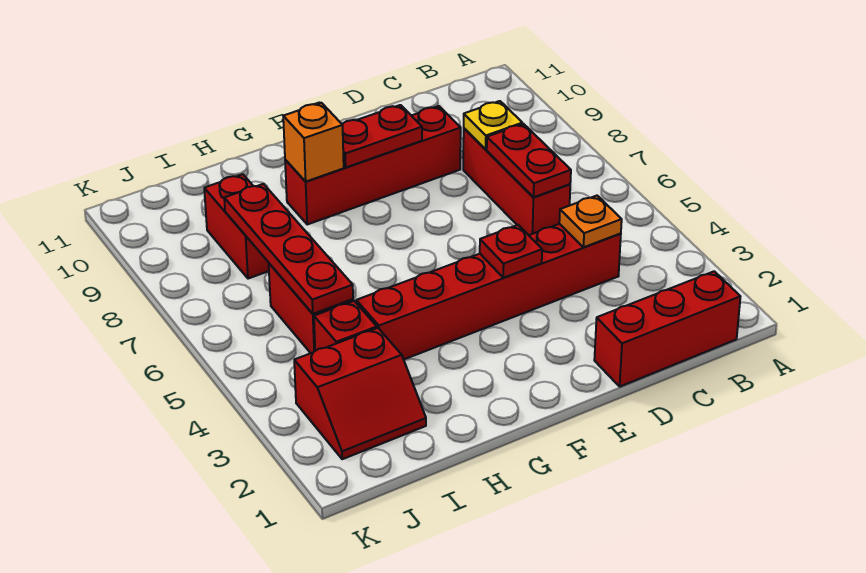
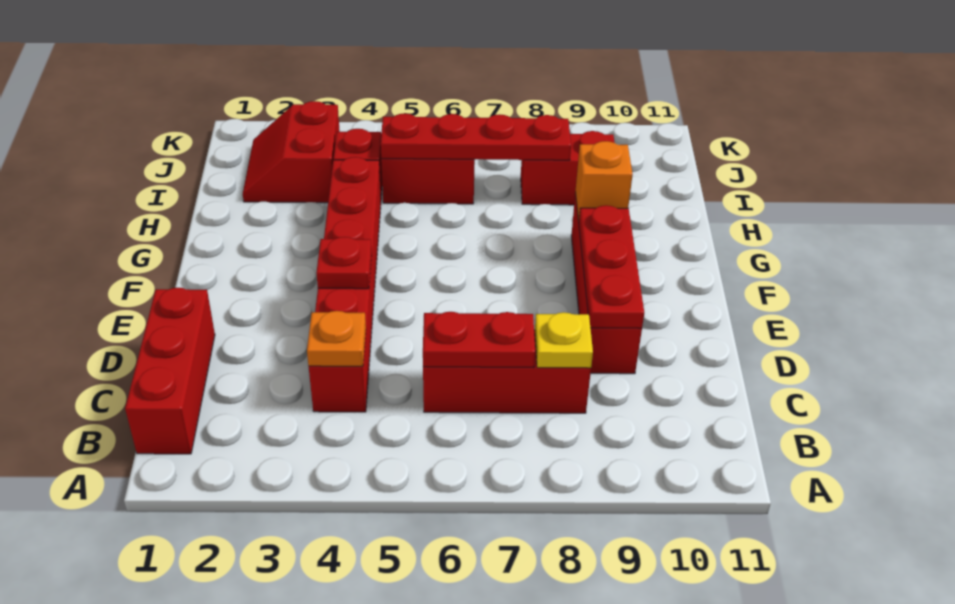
red 1x2 plate [342,105,422,167] -> red 1x3 plate [579,205,644,328]

